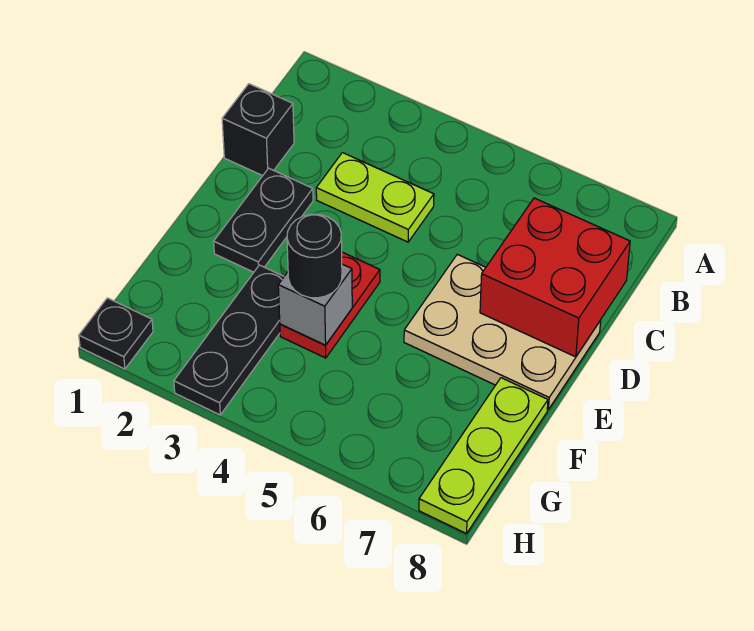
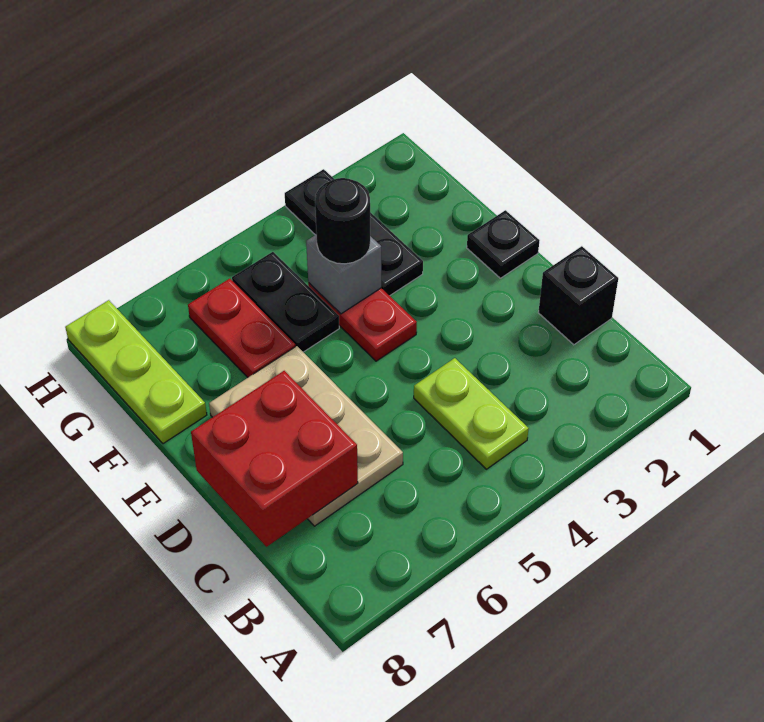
lime 1x2 plate [316,153,434,242] -> lime 1x2 plate turned to [414,358,529,469]
black 1x2 plate [214,168,313,272] -> black 1x2 plate moved to [232,252,339,352]
tan 2x3 plate [404,254,601,409] -> tan 2x3 plate turned to [209,346,403,526]
none -> red 1x2 plate [188,279,295,377]
black 1x1 plate [79,298,153,369] -> black 1x1 plate moved to [467,210,540,278]

